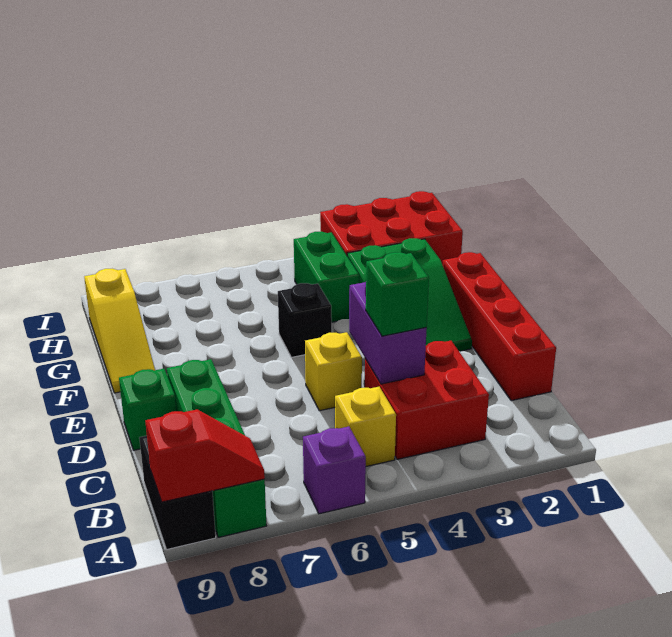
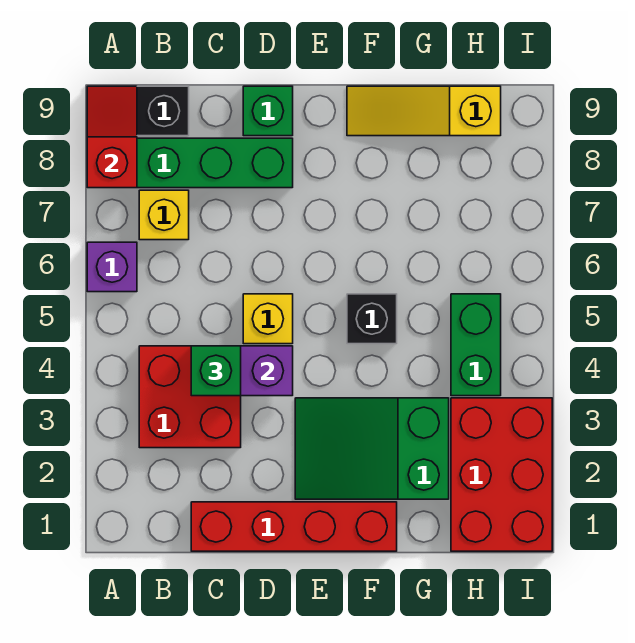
red 1x2 slope [145,409,265,502] -> red 1x2 slope turned to [87,86,137,188]
yellow 1x1 brick [335,387,396,466] -> yellow 1x1 brick moved to [139,190,189,240]
green 1x2 brick [294,231,359,322] -> green 1x2 brick turned to [451,294,501,396]

